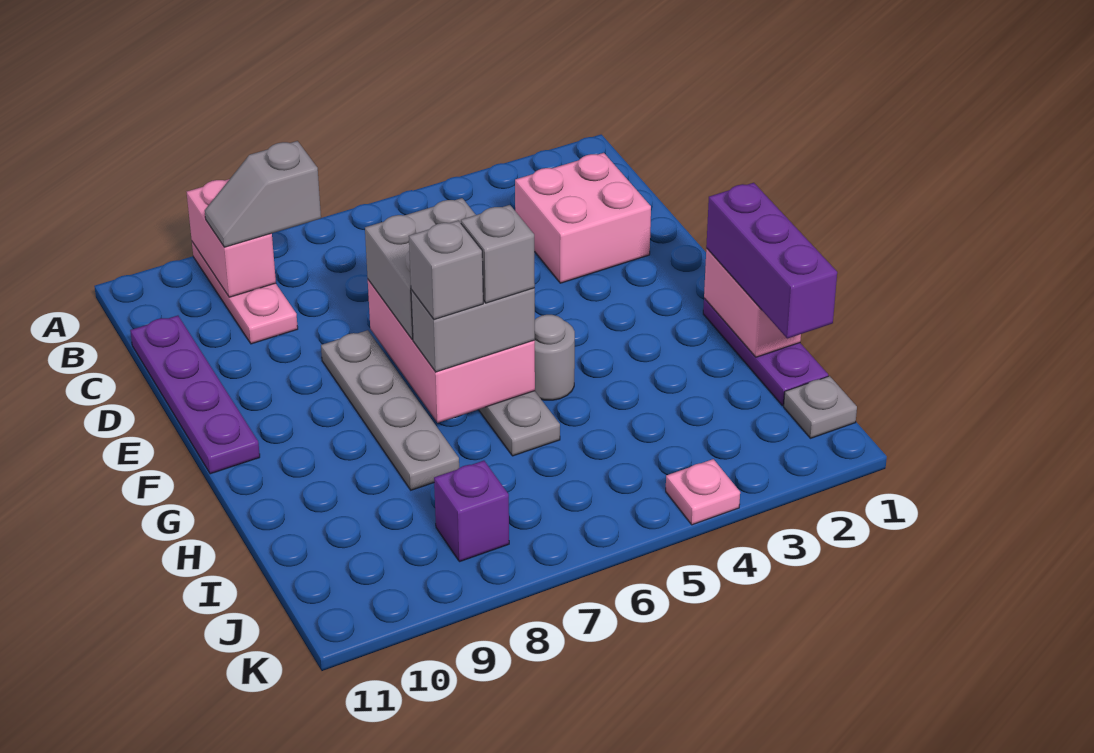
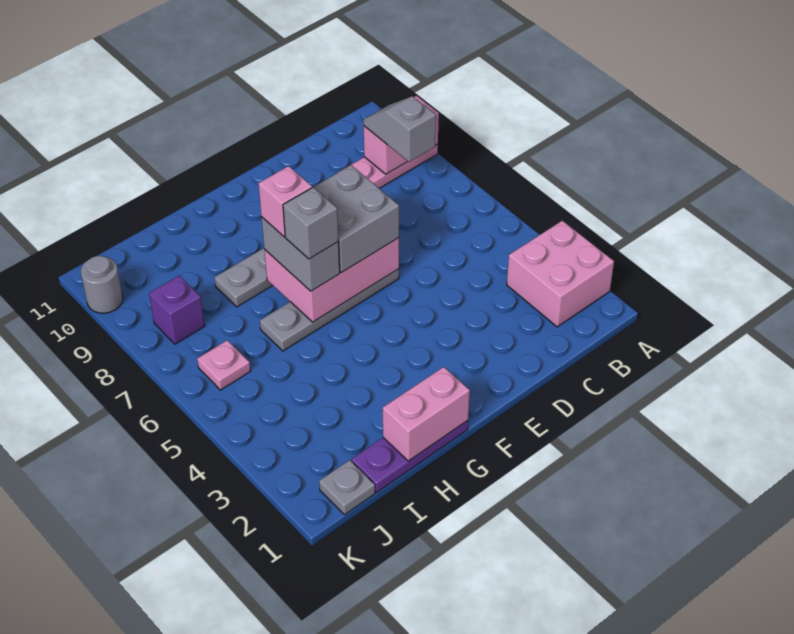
pink 2x2 brick [515,153,651,283] -> pink 2x2 brick moved to [507,221,614,327]
purple 1x4 plate [130,316,260,474] -> none
purple 1x3 brick [706,183,837,338] -> none
grey 1x1 round brick [534,315,575,400] -> grey 1x1 round brick moved to [81,256,123,313]
grey 1x1 brick [409,220,483,320] -> pink 1x1 brick [259,166,312,237]
pink 1x1 plate [666,459,740,525] -> pink 1x1 plate moved to [197,340,250,390]

